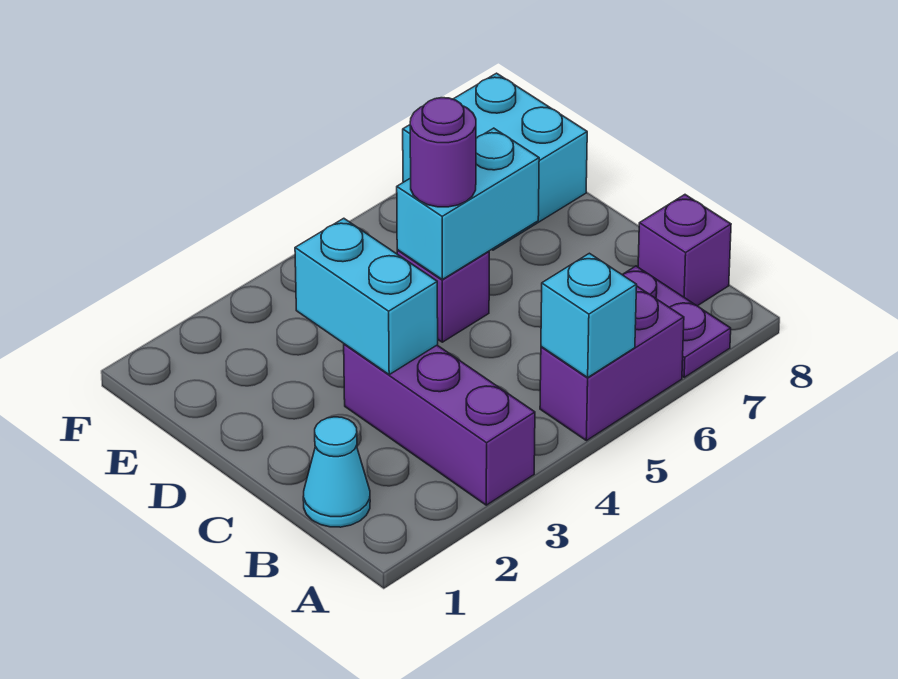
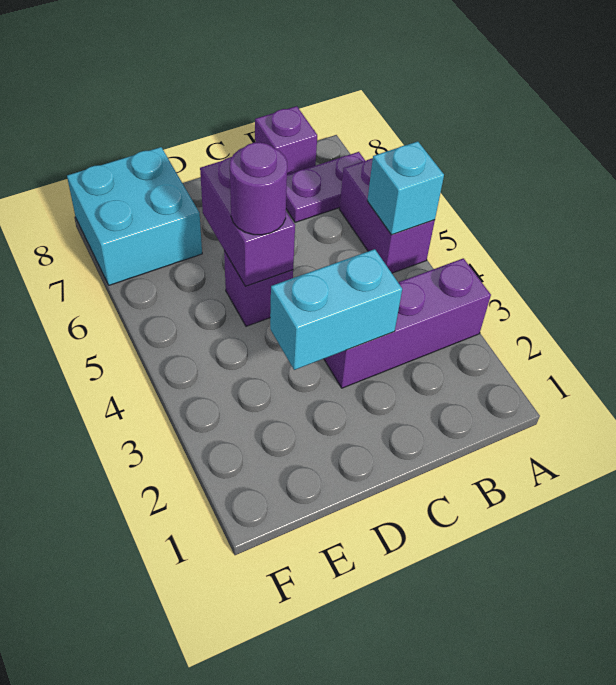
cyan 1x1 cone [303,417,370,527] -> none
cyan 1x2 brick [397,128,539,279] -> purple 1x2 brick [200,157,295,286]

